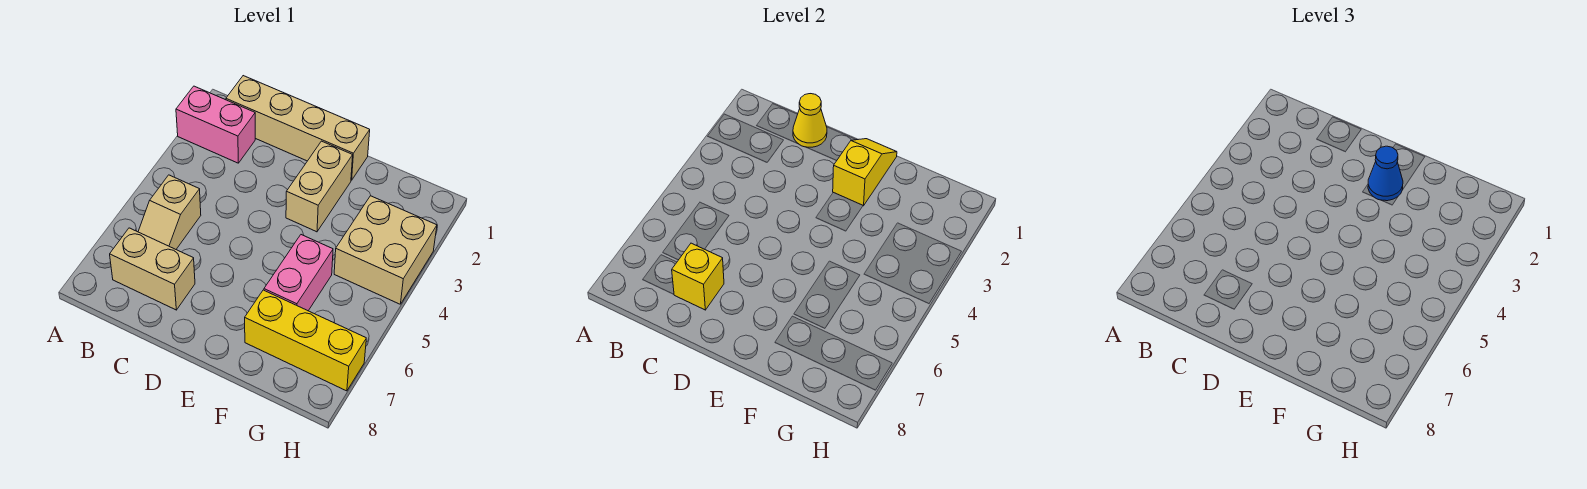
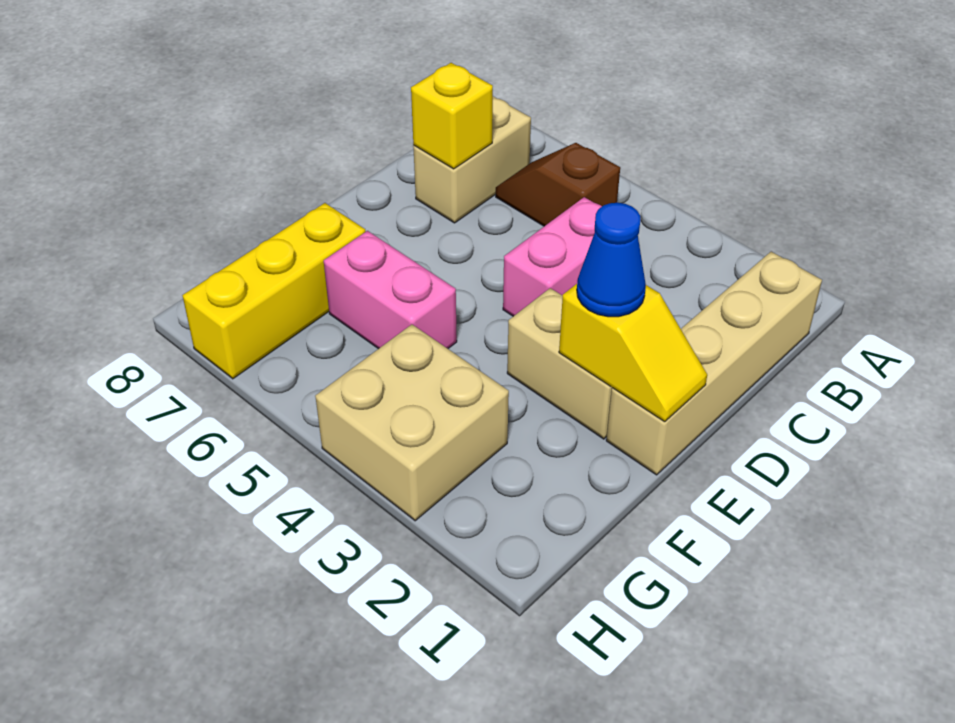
pink 1x2 brick [176,86,255,163] -> pink 1x2 brick moved to [503,197,602,316]
tan 1x2 slope [138,175,201,249] -> brown 1x2 slope [496,143,620,226]
yellow 1x1 cone [793,94,827,147] -> none

